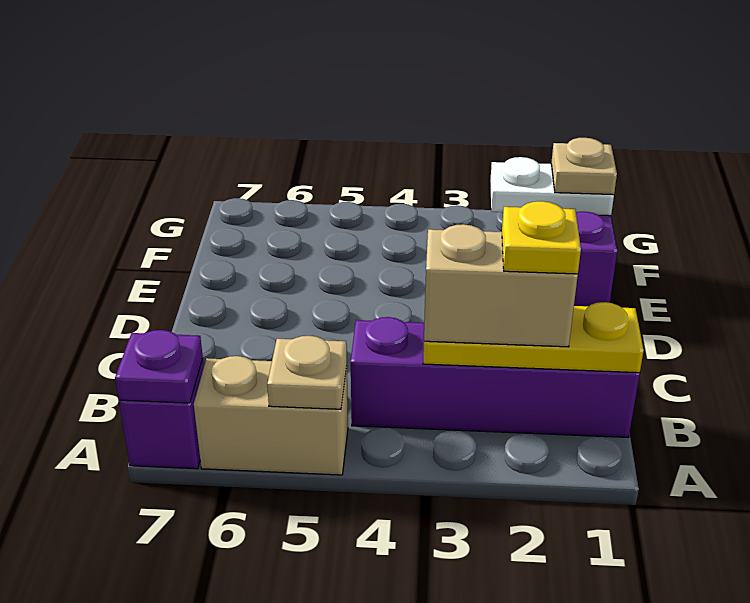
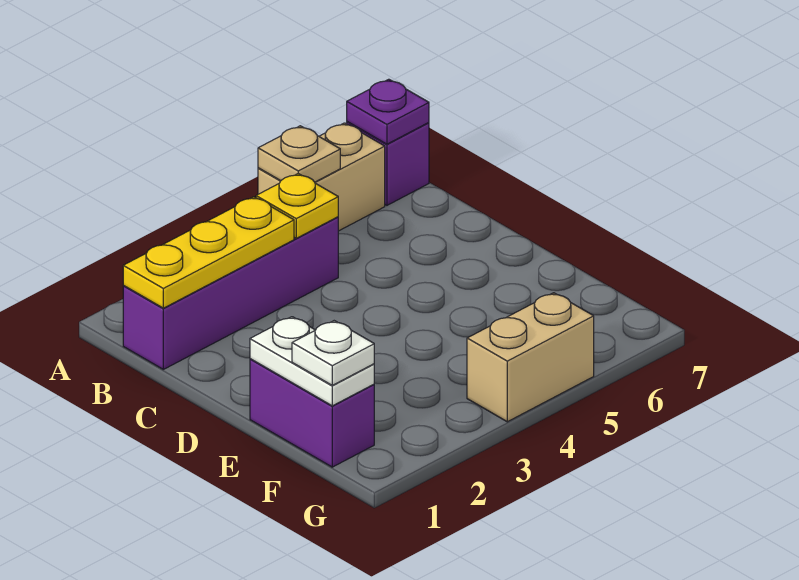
tan 1x2 brick [424,224,578,347] -> tan 1x2 brick moved to [467,293,594,422]
yellow 1x1 plate [502,201,581,274] -> yellow 1x1 plate moved to [256,174,338,238]
white 1x2 plate [490,157,614,216] -> white 1x2 plate turned to [250,317,374,406]
tan 1x1 plate [551,138,617,195] -> white 1x1 plate [292,321,374,385]

